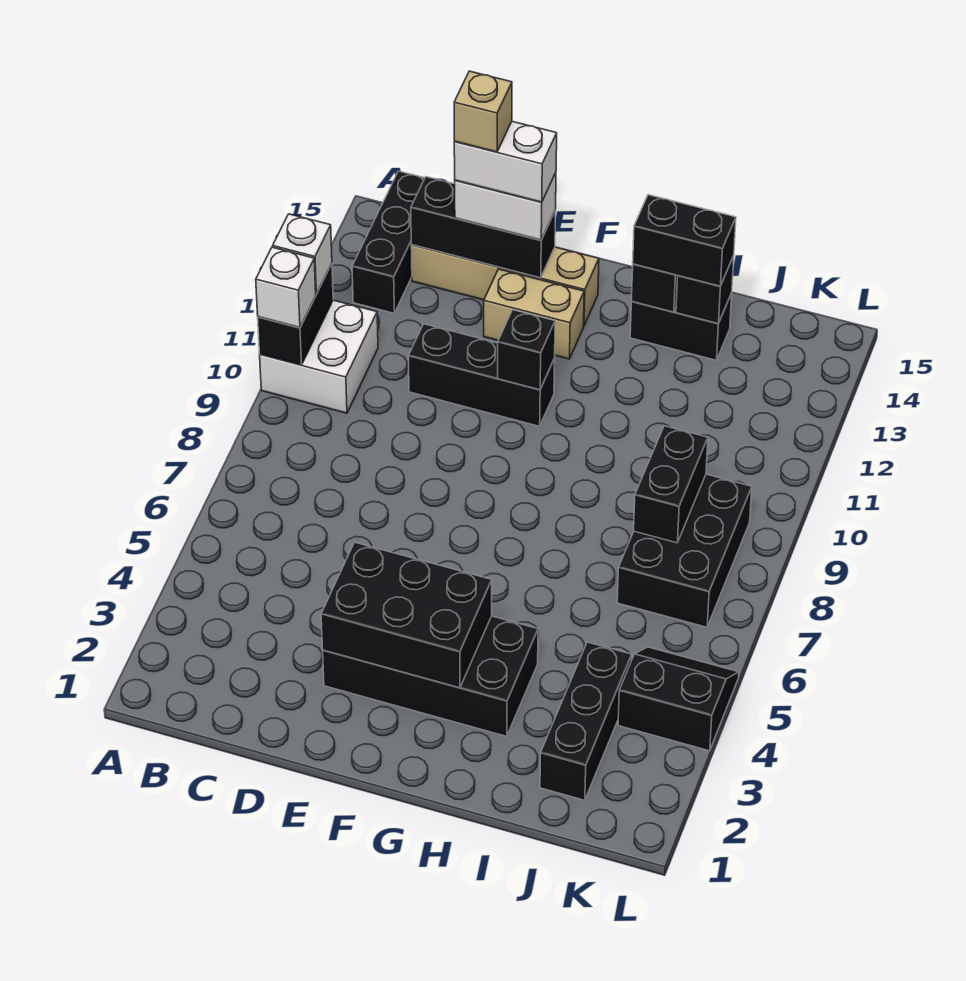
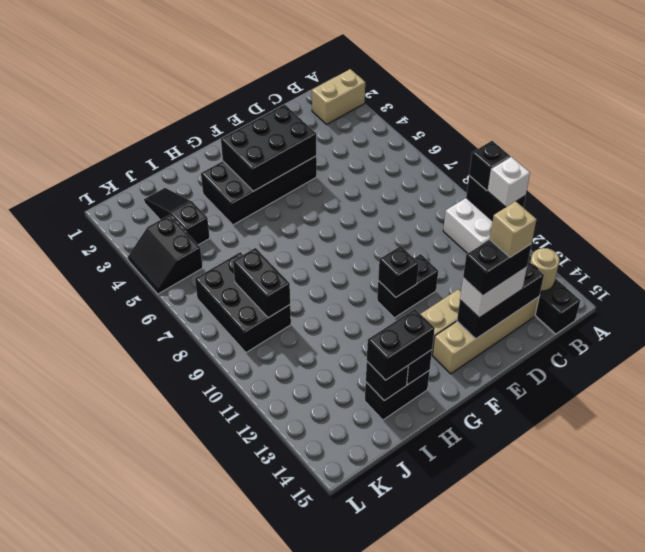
none -> tan 1x2 brick [312,69,365,124]
white 1x1 brick [256,247,316,328] -> black 1x1 brick [469,141,510,191]
none -> tan 1x1 round brick [530,248,559,291]
black 1x3 brick [408,324,555,426] -> black 1x2 brick [377,254,438,318]
white 1x2 brick [454,121,557,202] -> black 1x2 brick [463,240,532,296]
black 1x3 brick [540,642,632,800] -> black 1x3 slope [144,188,210,245]
black 2x2 slope [618,647,739,751] -> black 2x2 slope turned to [128,215,203,294]

